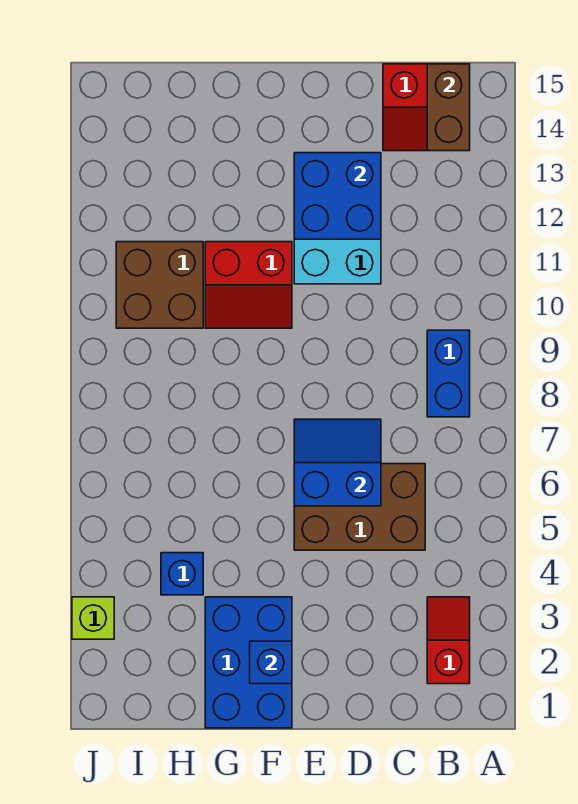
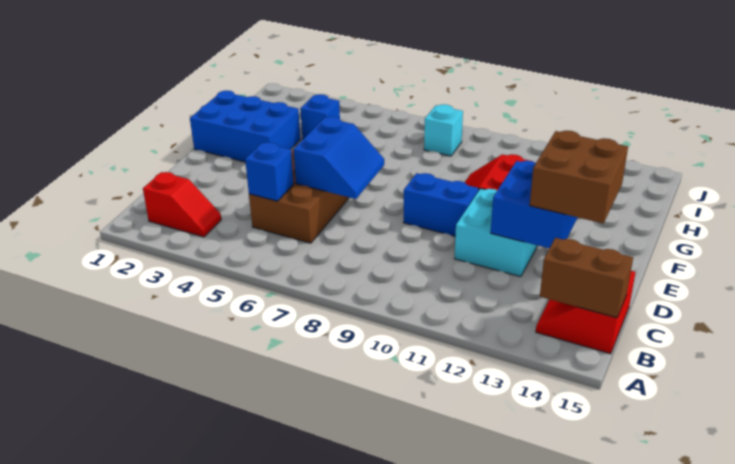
blue 1x2 brick [427,330,470,417] -> blue 1x2 brick moved to [403,173,479,236]
blue 1x1 brick [250,641,292,684] -> blue 1x1 brick moved to [245,142,294,201]
brown 2x2 brick [116,242,203,328] -> brown 2x2 brick moved to [530,131,628,223]
none -> cyan 1x1 brick [424,104,463,156]
lime 1x1 brick [72,597,114,639] -> none

